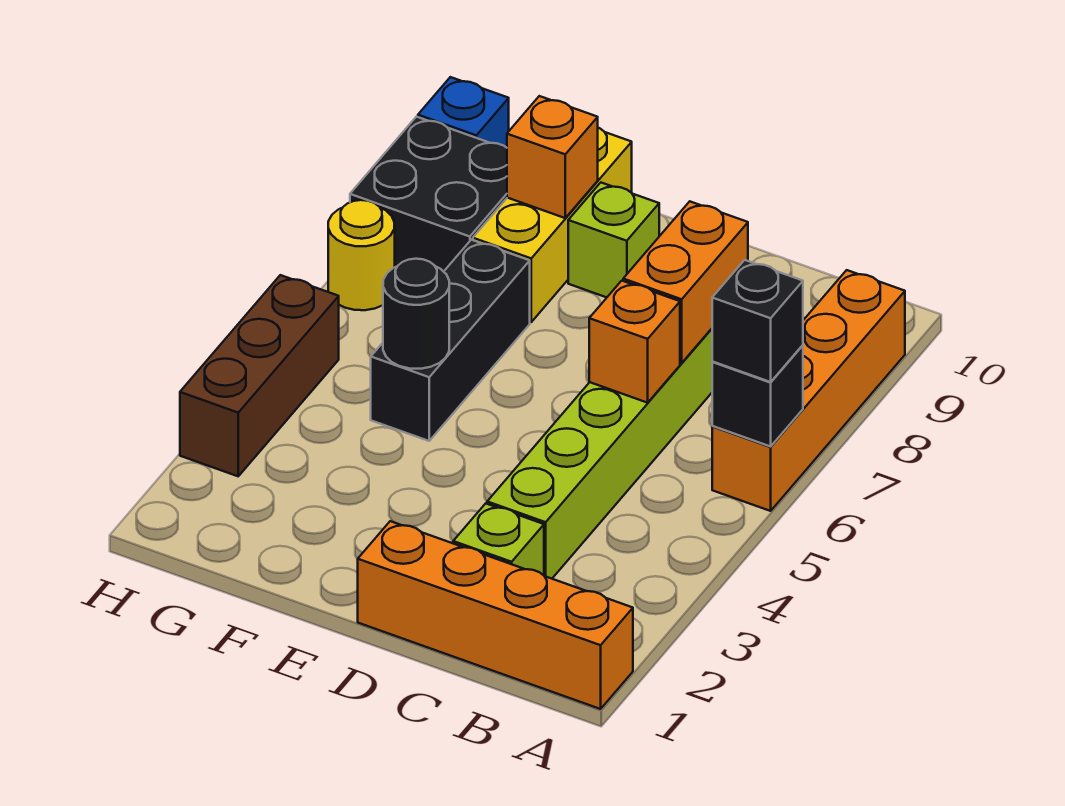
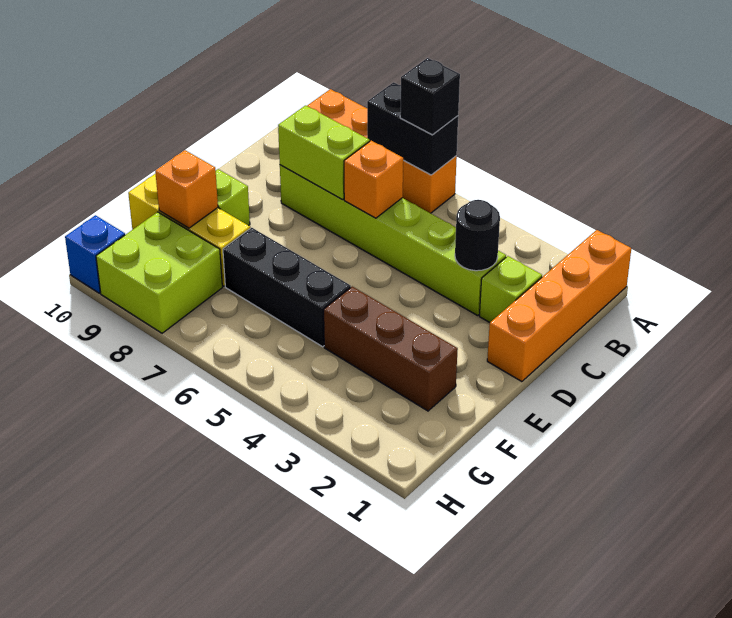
black 1x1 brick [712,345,803,446] -> black 1x2 brick [367,82,458,175]
orange 1x2 brick [623,201,748,363] -> lime 1x2 brick [278,105,370,199]
black 1x1 round brick [383,259,449,369] -> black 1x1 round brick moved to [455,200,500,271]
black 2x2 brick [350,117,507,272] -> lime 2x2 brick [96,212,222,333]
brown 1x3 brick [180,275,339,476] -> brown 1x3 brick moved to [324,286,458,411]
yellow 1x1 round brick [328,200,395,310] -> none

